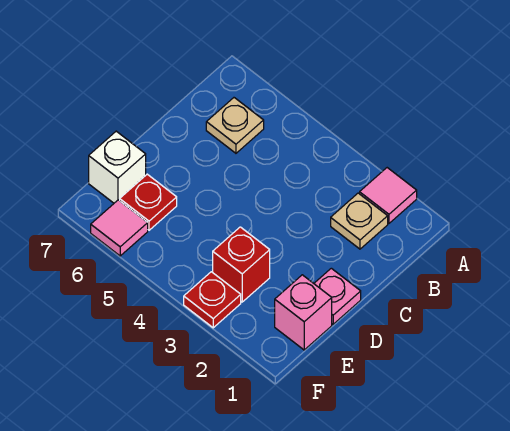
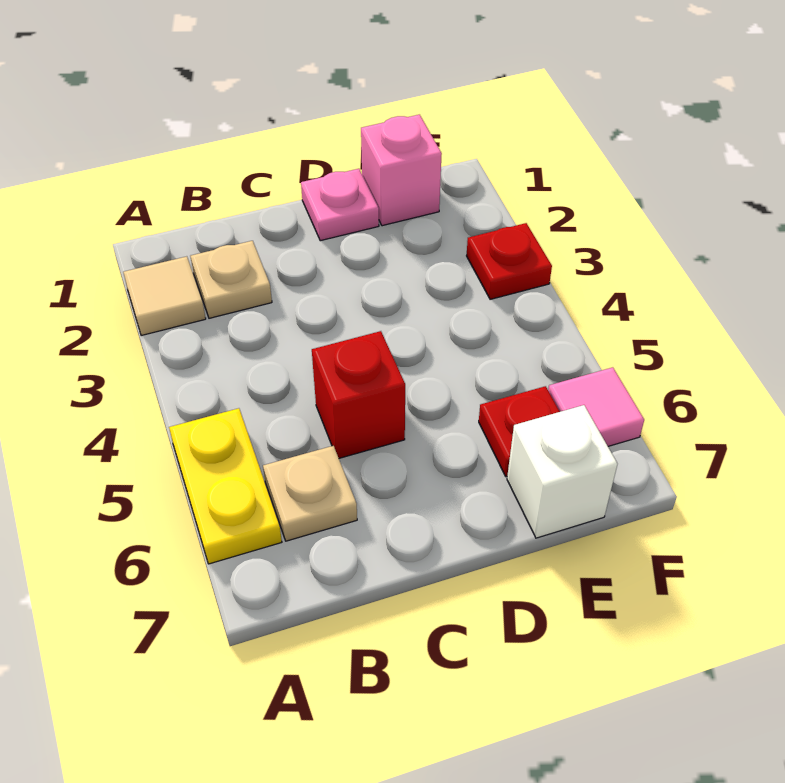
pink 1x1 tile [360,168,417,223] -> tan 1x1 tile [123,256,206,336]
none -> yellow 1x2 plate [169,408,282,564]
red 1x1 brick [213,227,270,302] -> red 1x1 brick moved to [312,331,405,458]

